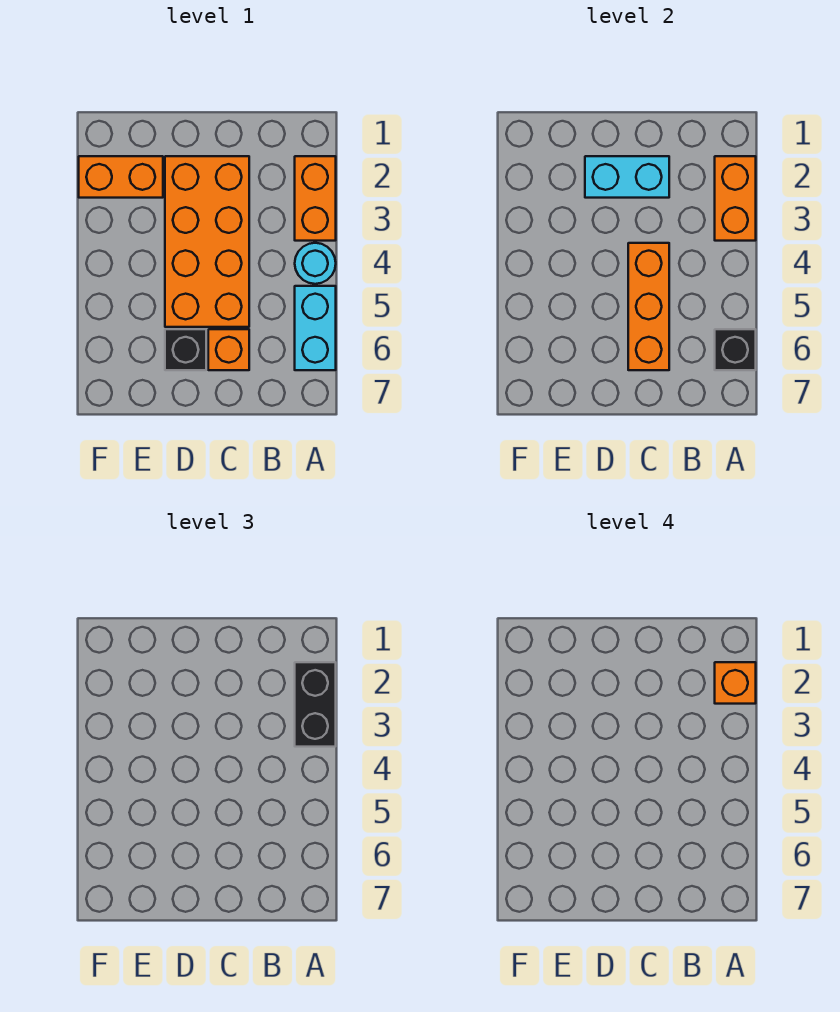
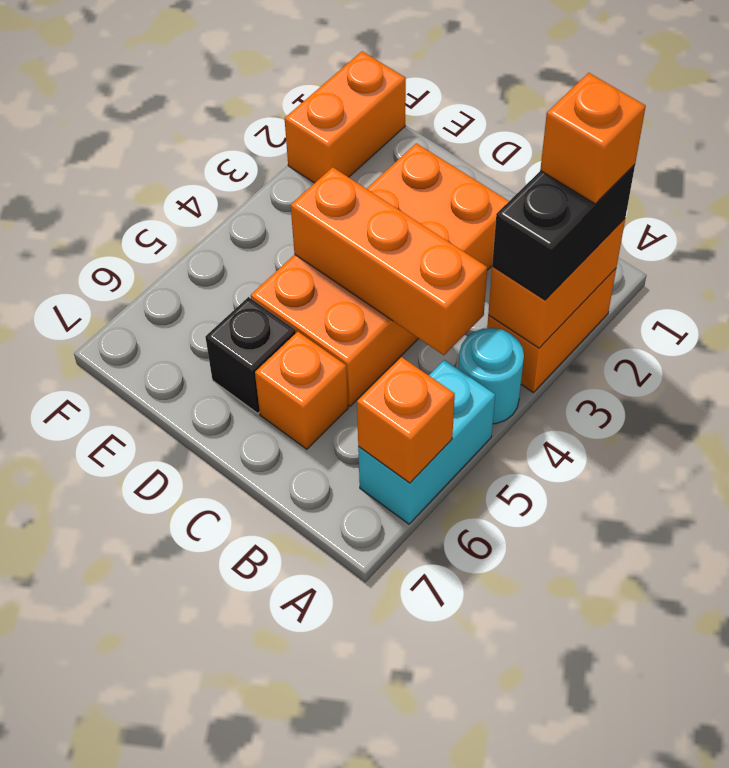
black 1x1 brick [715,329,756,370] -> orange 1x1 brick [357,357,455,483]
cyan 1x2 brick [585,156,669,198] -> none
orange 1x3 brick [628,243,669,370] -> orange 1x3 brick turned to [291,167,487,355]
orange 1x2 brick [79,156,163,198] -> orange 1x2 brick turned to [285,51,406,183]

